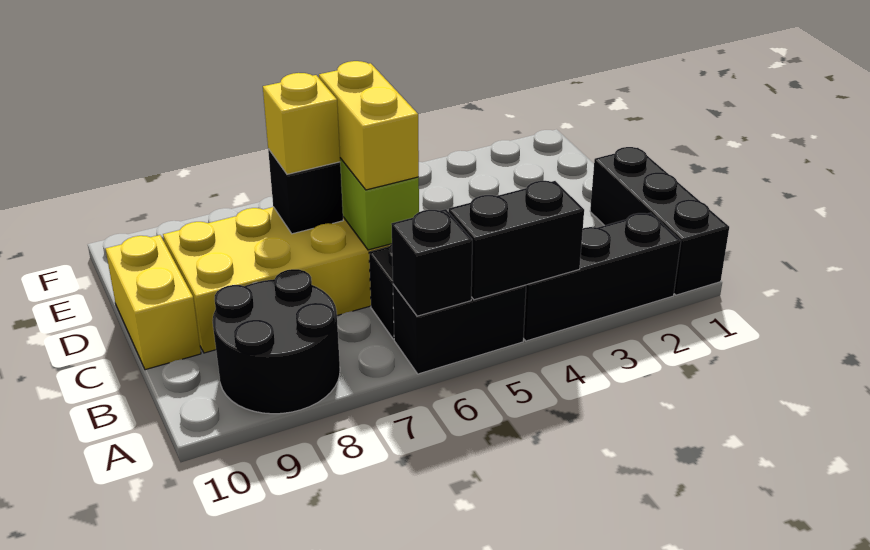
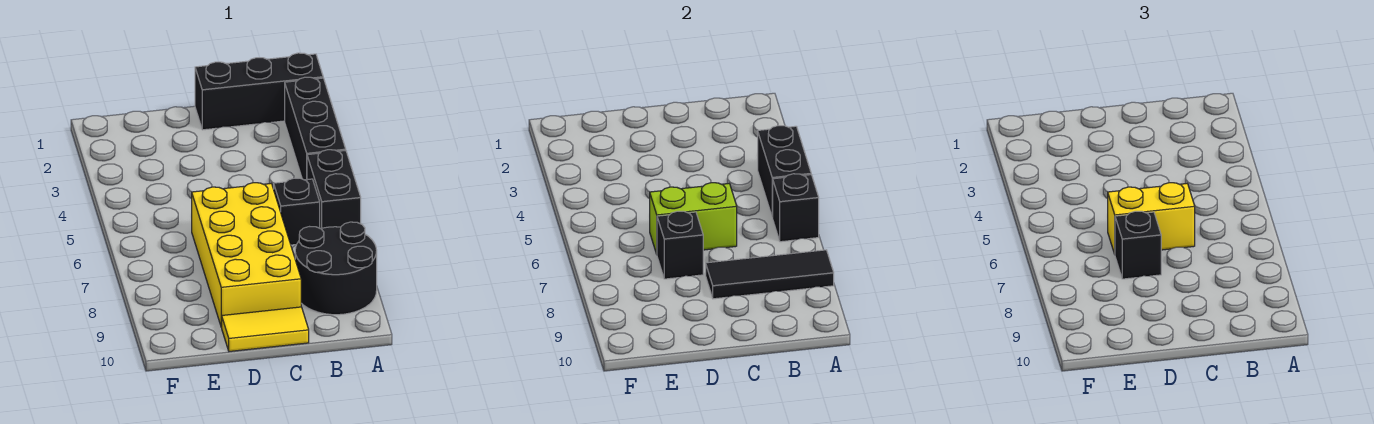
none -> black 1x3 tile [706,250,834,299]
yellow 1x2 brick [106,235,201,370] -> yellow 1x2 tile [222,307,309,352]
yellow 1x1 brick [263,73,340,174] -> black 1x1 brick [1115,211,1161,279]

